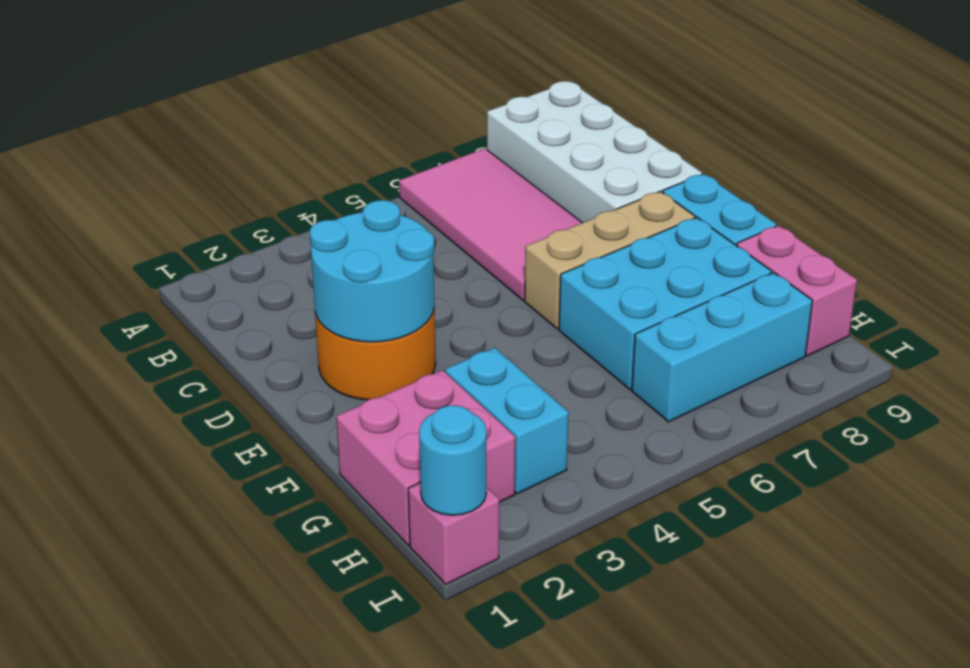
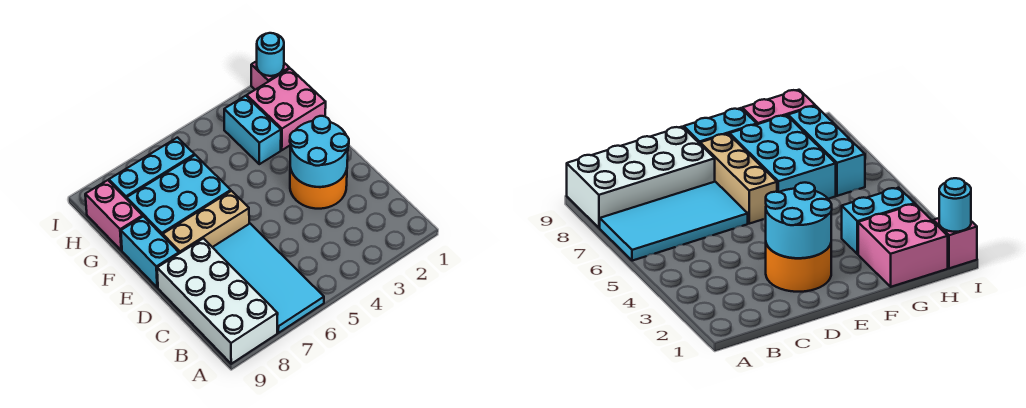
pink 2x4 tile [399,148,582,301] -> cyan 2x4 tile [213,224,324,333]

